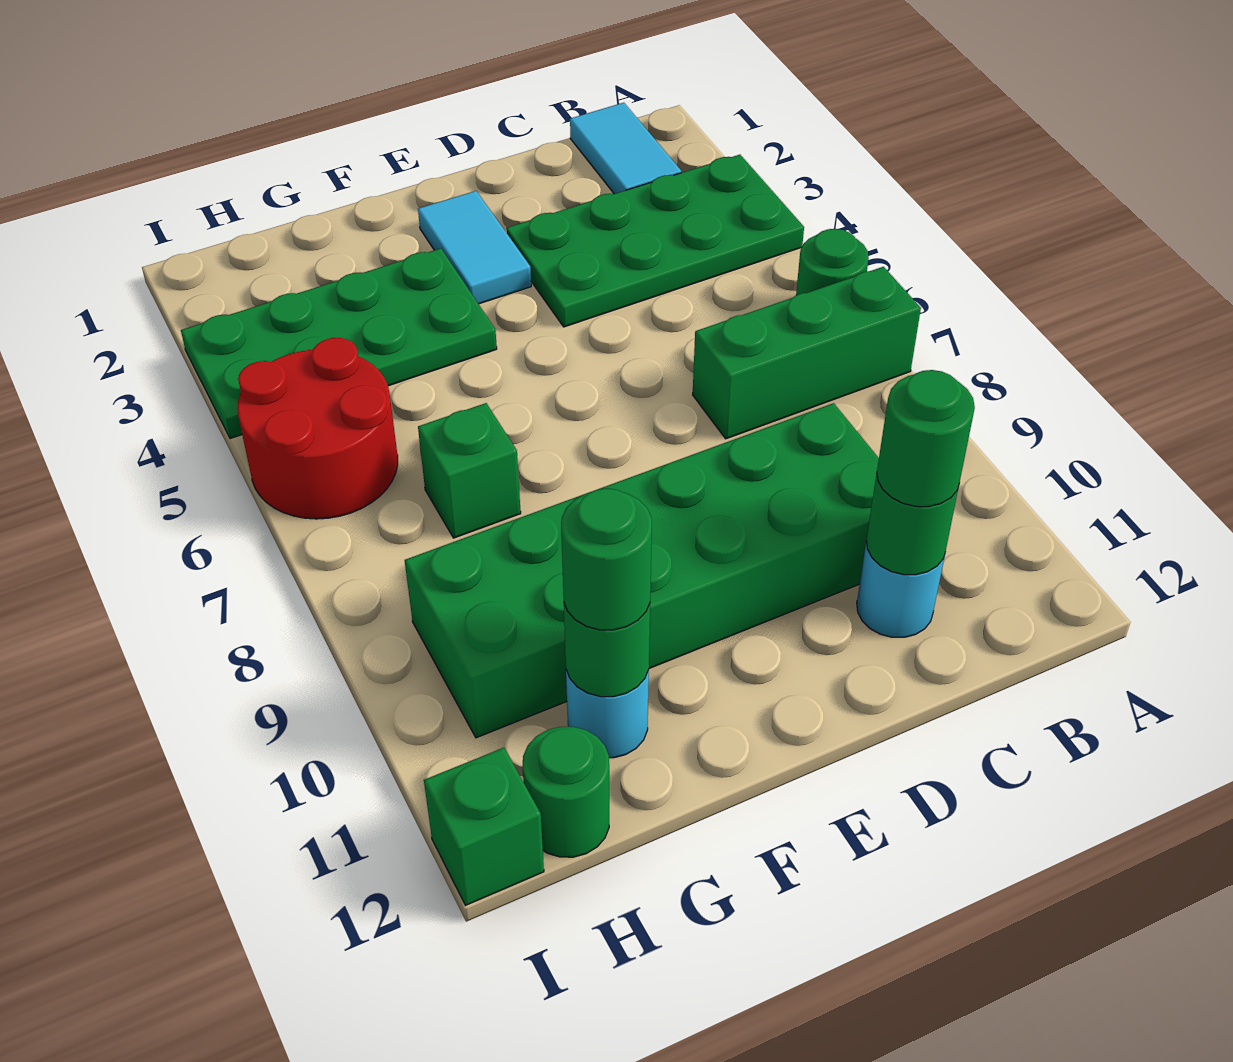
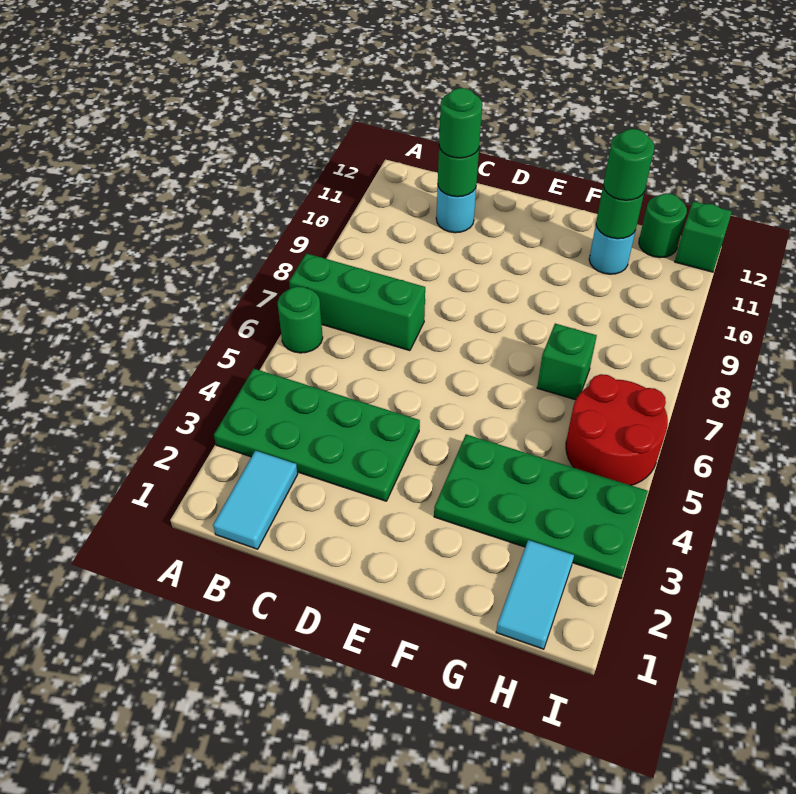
green 2x6 brick [405,403,879,738] -> none
cyan 1x2 tile [418,191,531,304] -> cyan 1x2 tile moved to [496,540,574,649]

